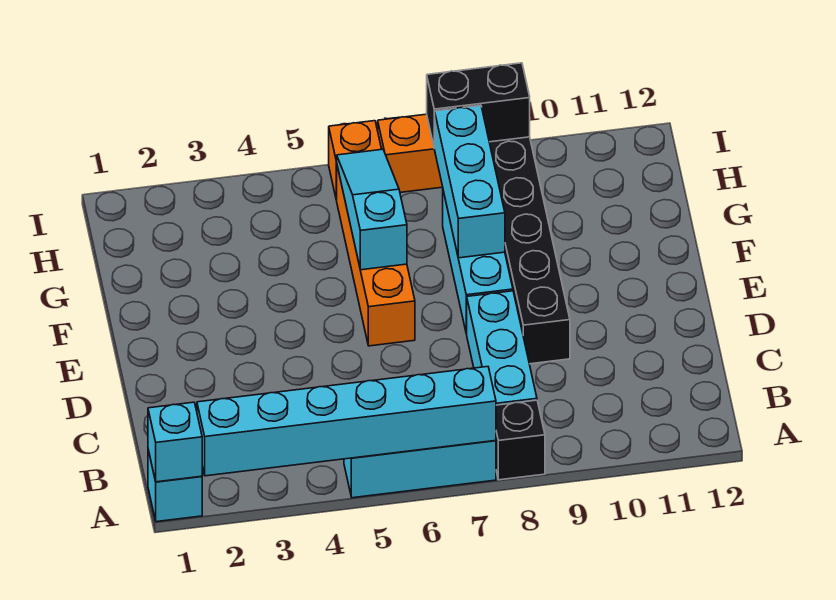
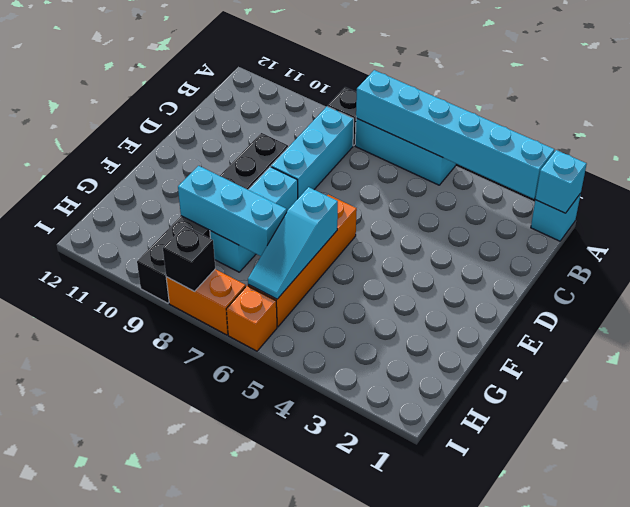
cyan 1x3 brick [434,105,505,258] -> cyan 1x3 brick turned to [178,166,287,256]
black 1x2 brick [427,63,530,148] -> black 1x1 brick [163,225,215,292]

